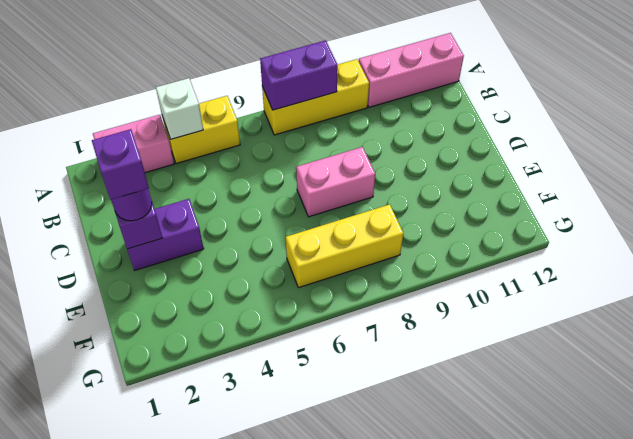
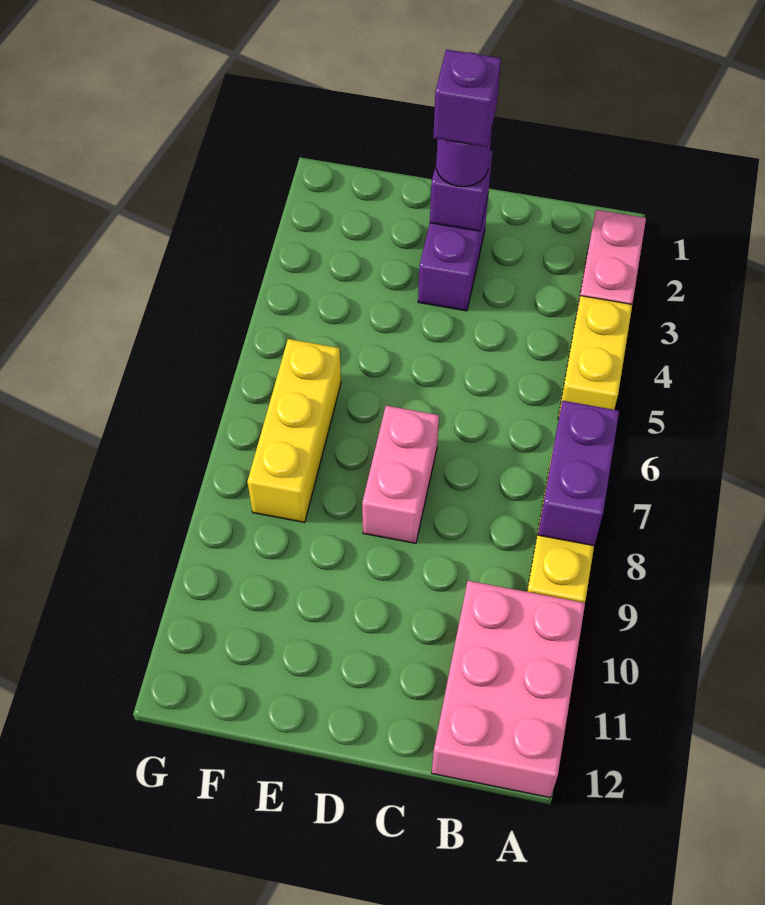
white 1x1 brick [156,78,203,139] -> none
pink 1x3 brick [359,33,464,107] -> pink 2x3 brick [432,581,585,798]

